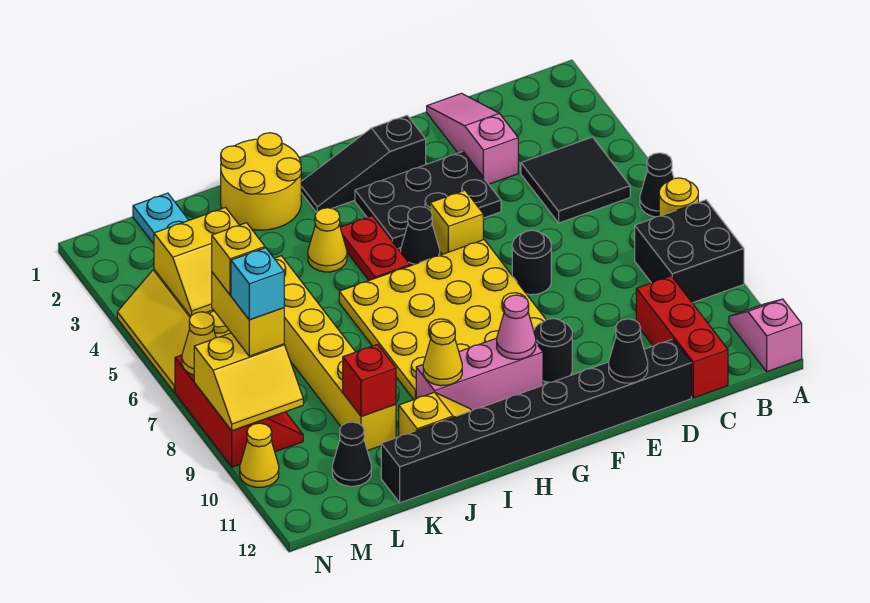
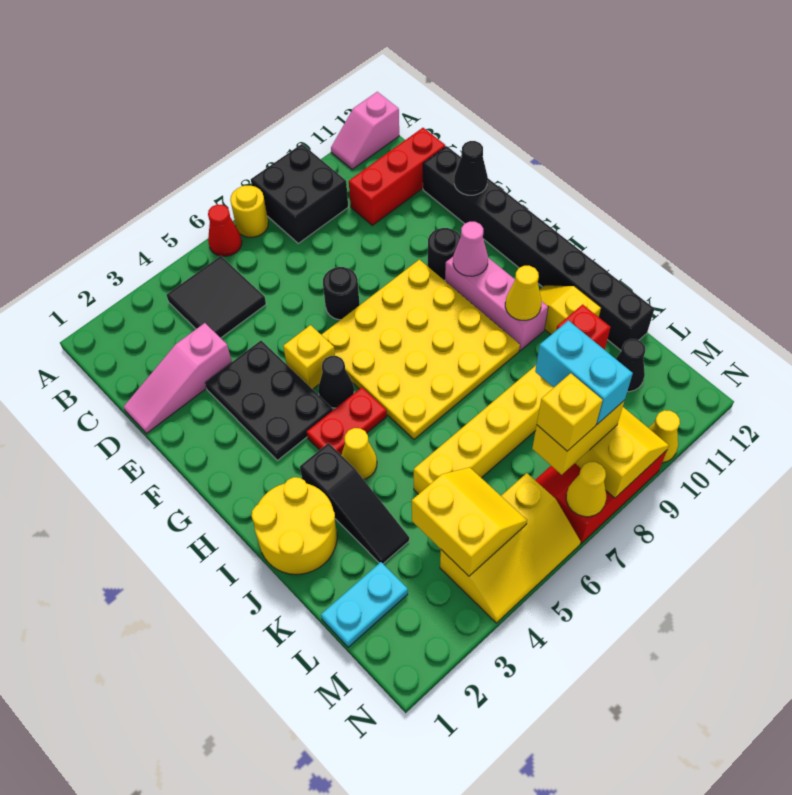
black 1x1 cone [640,153,674,217] -> red 1x1 cone [208,205,242,256]
black 1x3 slope [301,115,426,212] -> black 1x3 slope moved to [300,443,409,564]
cyan 1x1 brick [231,248,284,320] -> cyan 1x2 brick [535,320,633,424]

